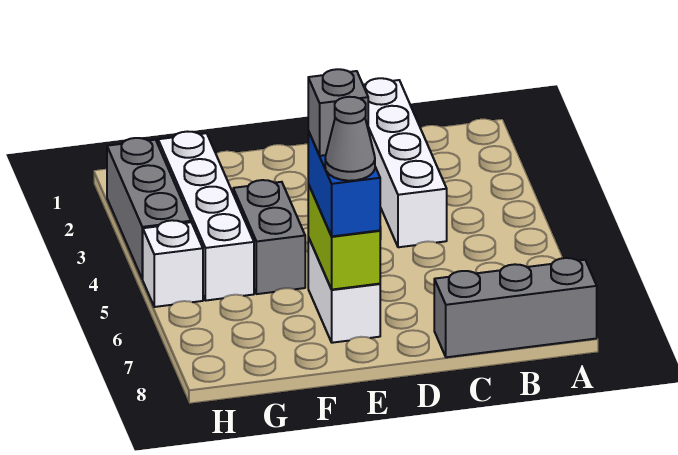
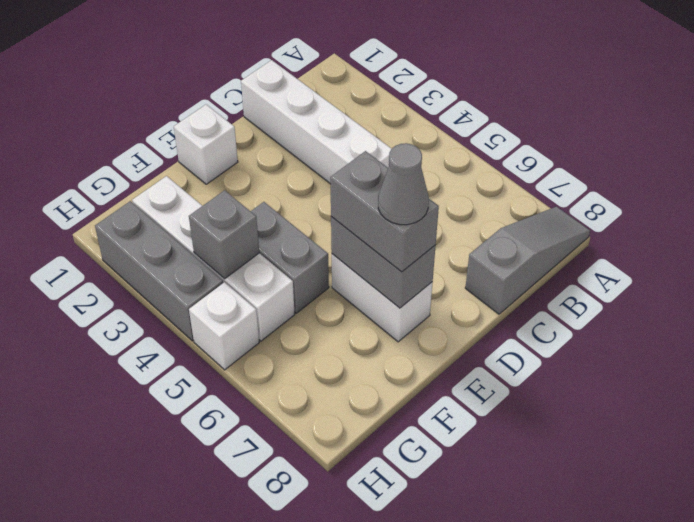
grey 1x3 brick [434,258,597,357] -> grey 1x3 slope [465,207,590,314]
none -> white 1x1 brick [174,105,238,184]
lime 1x2 brick [308,184,380,290] -> grey 1x2 brick [331,217,436,308]
blue 1x2 brick [308,131,380,236] -> grey 1x2 brick [330,151,439,272]
grey 1x1 brick [308,69,368,156] -> grey 1x1 brick moved to [189,190,259,279]

